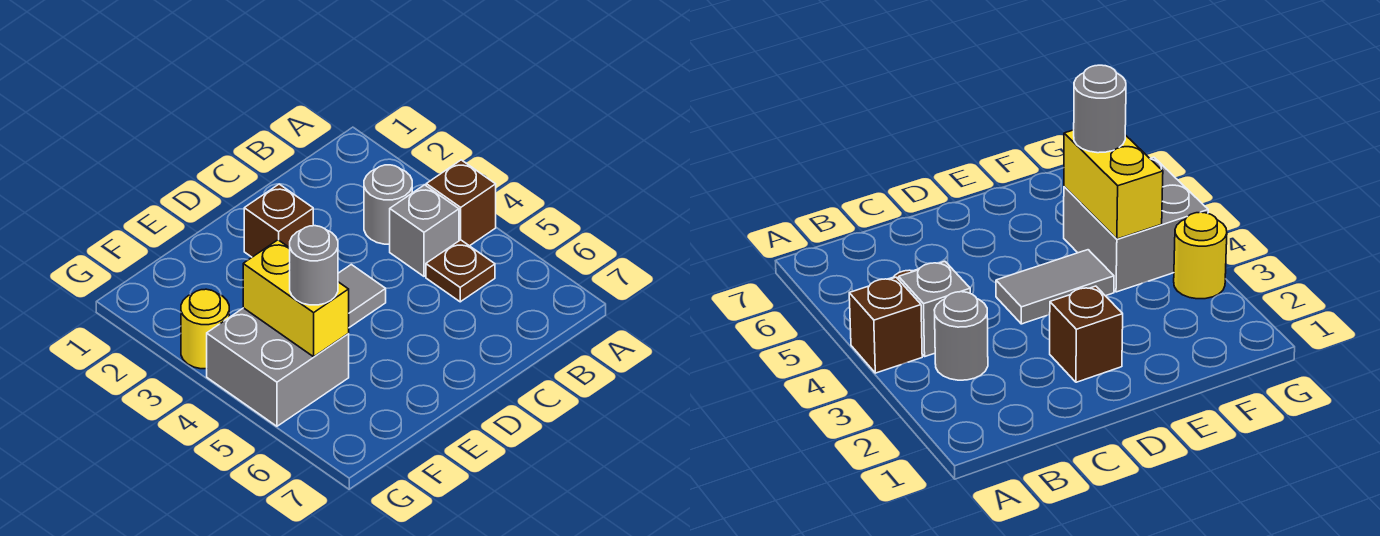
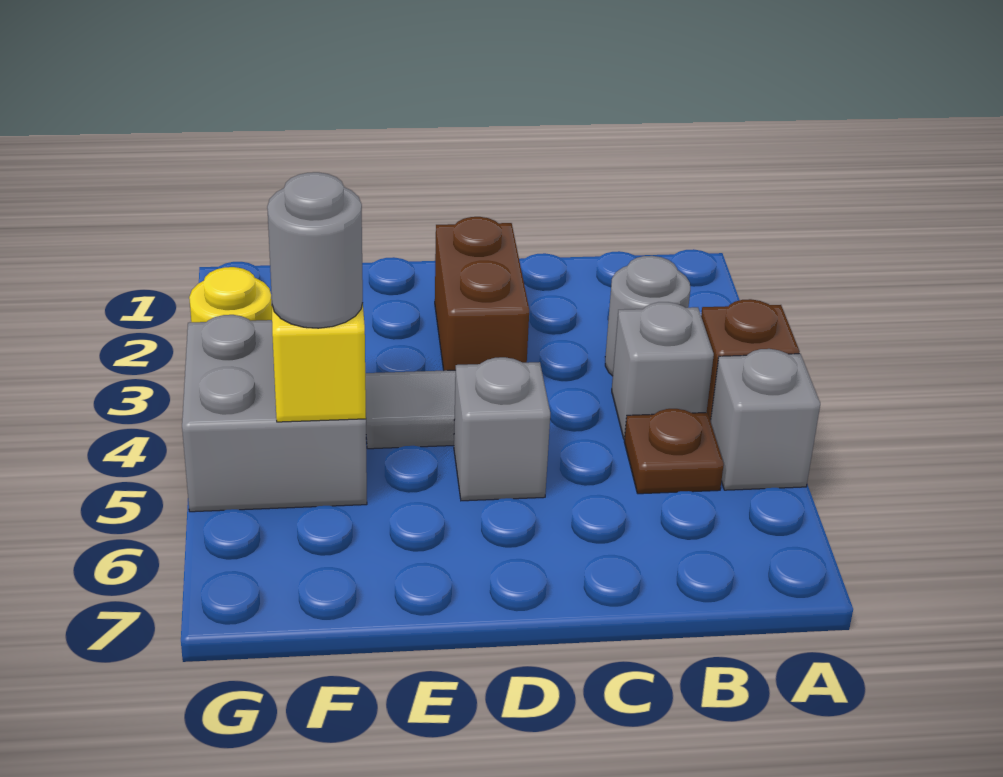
none -> grey 1x1 brick [711,349,820,490]
brown 1x1 brick [244,184,313,257] -> brown 1x2 brick [435,217,529,371]
none -> grey 1x1 brick [454,357,550,501]

